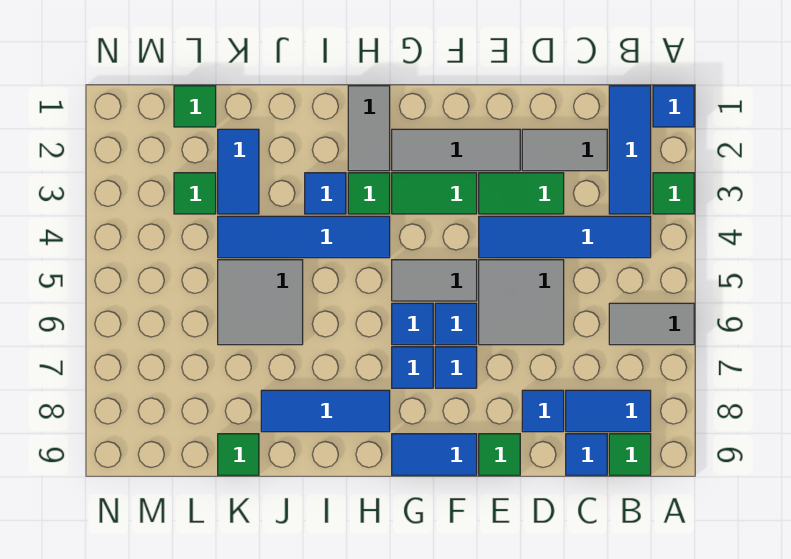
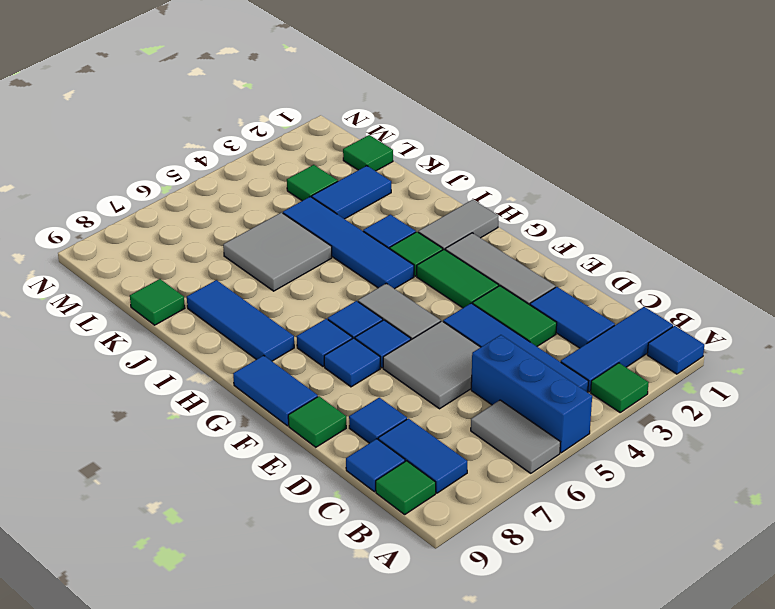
none -> blue 1x3 brick [471,335,592,453]
grey 1x2 tile [522,129,607,171] -> blue 1x2 tile [530,287,615,348]

